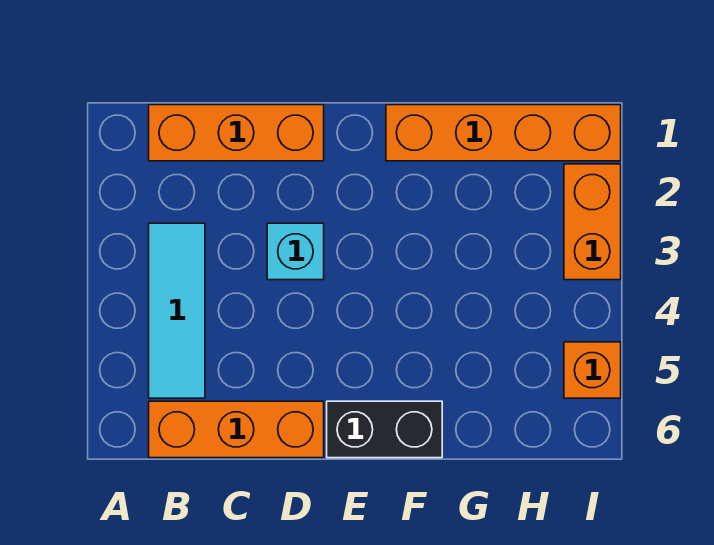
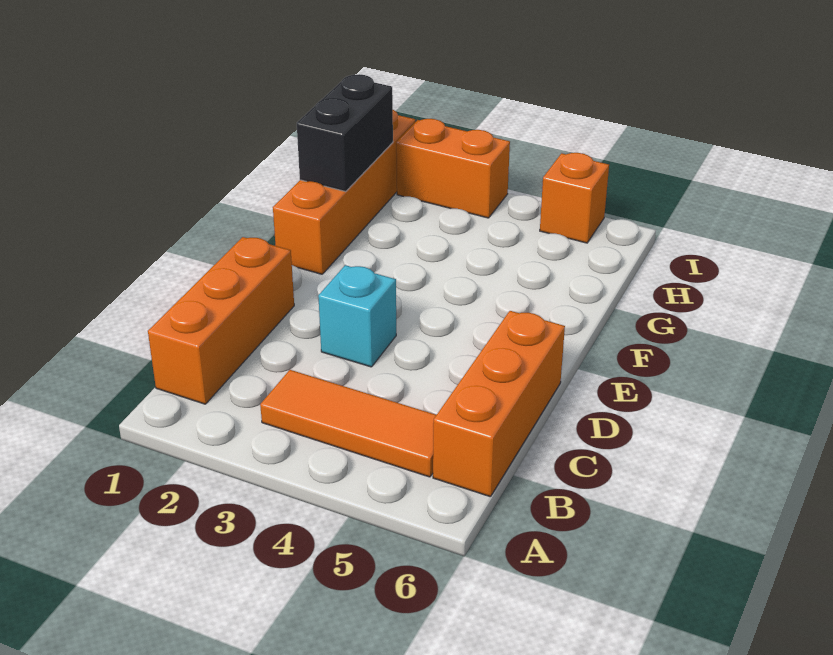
cyan 1x3 tile [149,223,205,398] -> orange 1x3 tile [260,370,436,477]
black 1x2 brick [327,401,442,458] -> black 1x2 brick moved to [297,74,393,192]

